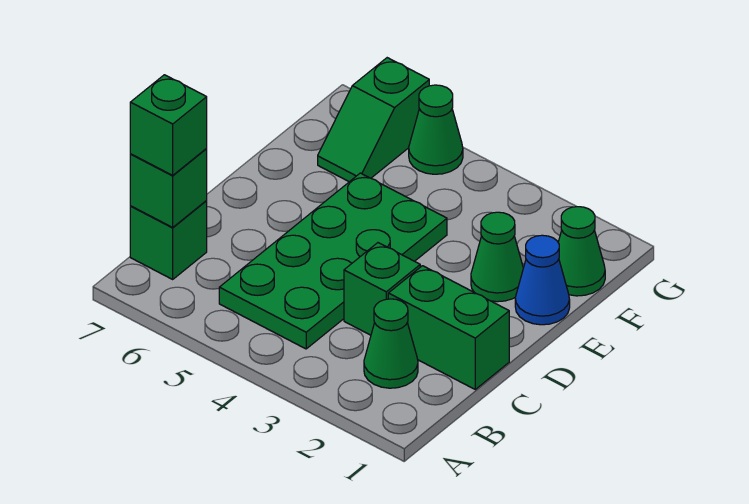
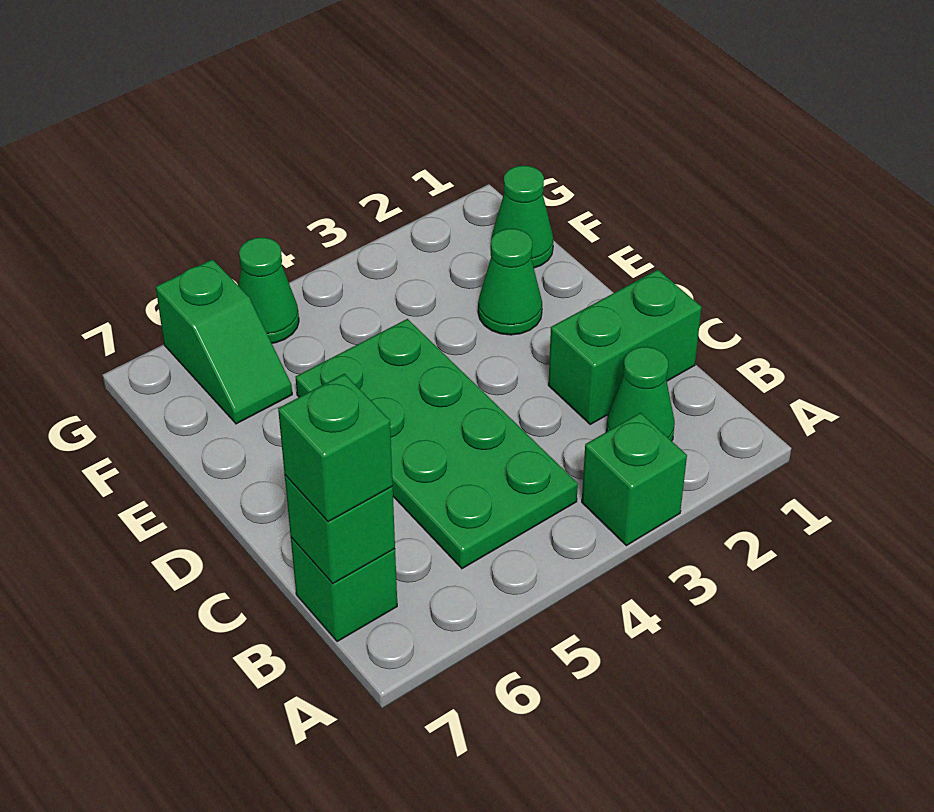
green 1x1 brick [344,243,420,335] -> green 1x1 brick moved to [582,413,687,546]
blue 1x1 cone [515,235,570,325] -> none

